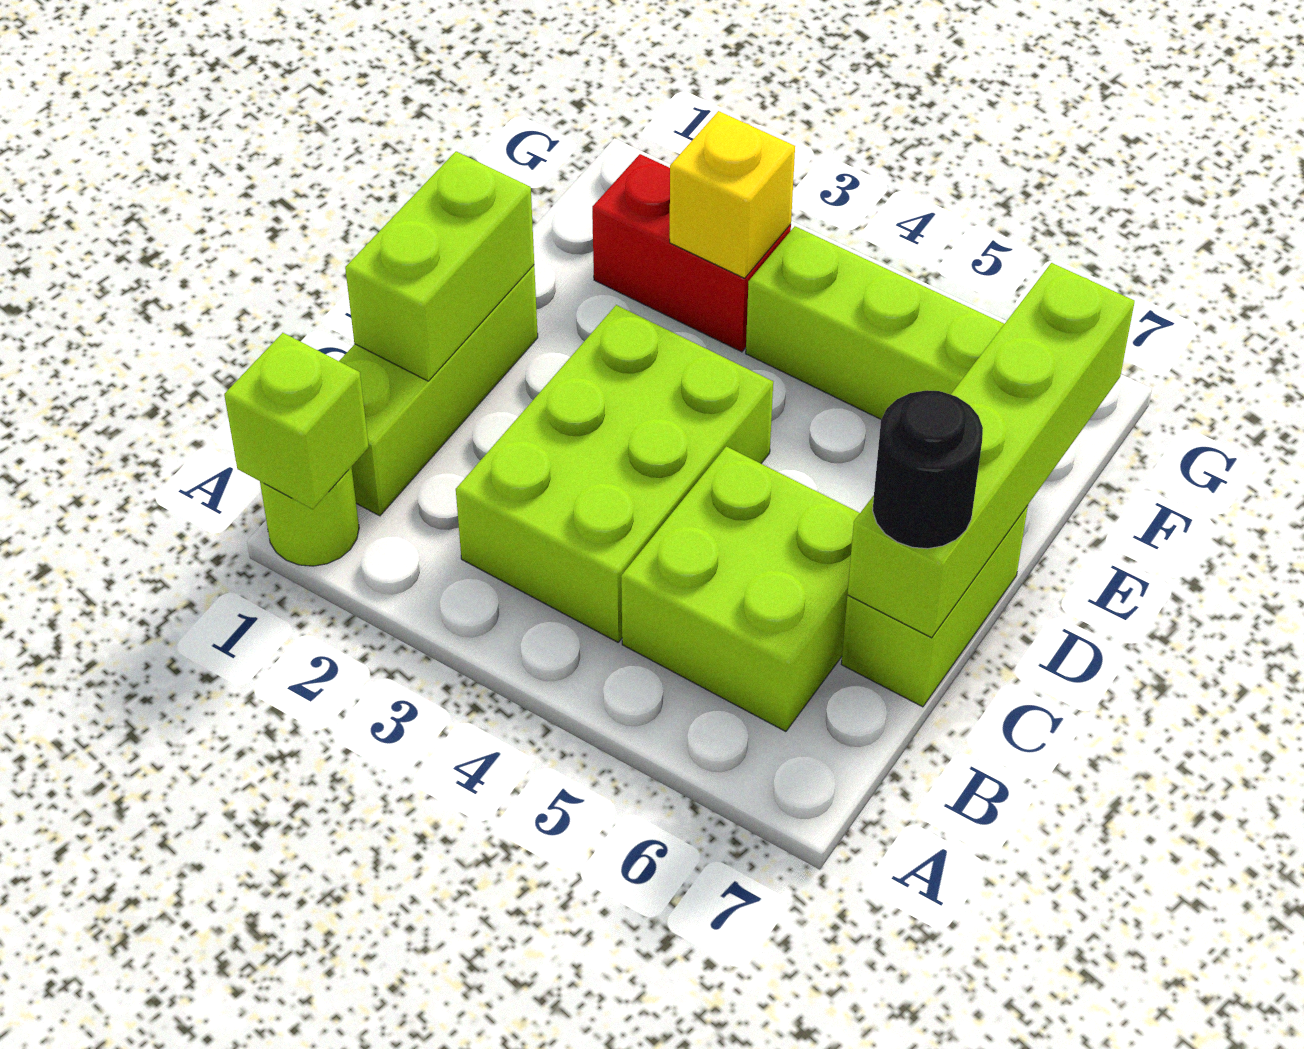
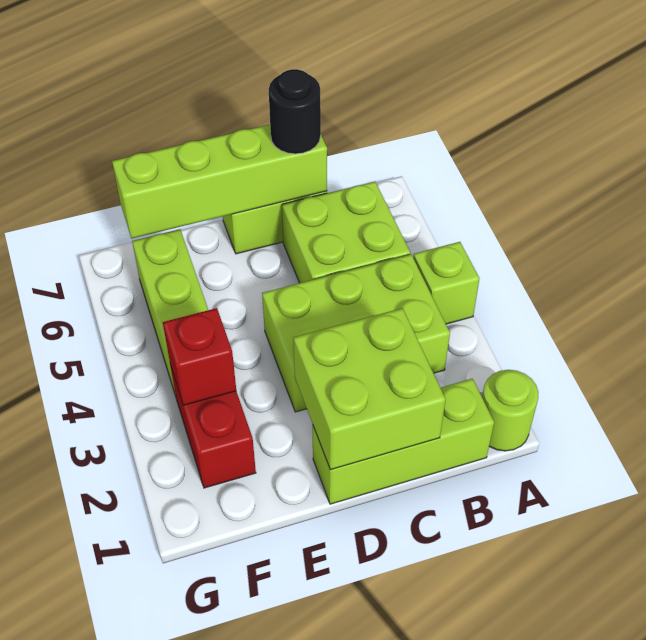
lime 1x1 brick [224,333,369,509] -> lime 1x1 brick moved to [413,242,480,324]
lime 1x2 brick [345,151,534,381] -> lime 2x2 brick [293,308,446,470]
yellow 1x1 brick [670,111,795,278] -> red 1x1 brick [163,308,236,405]

